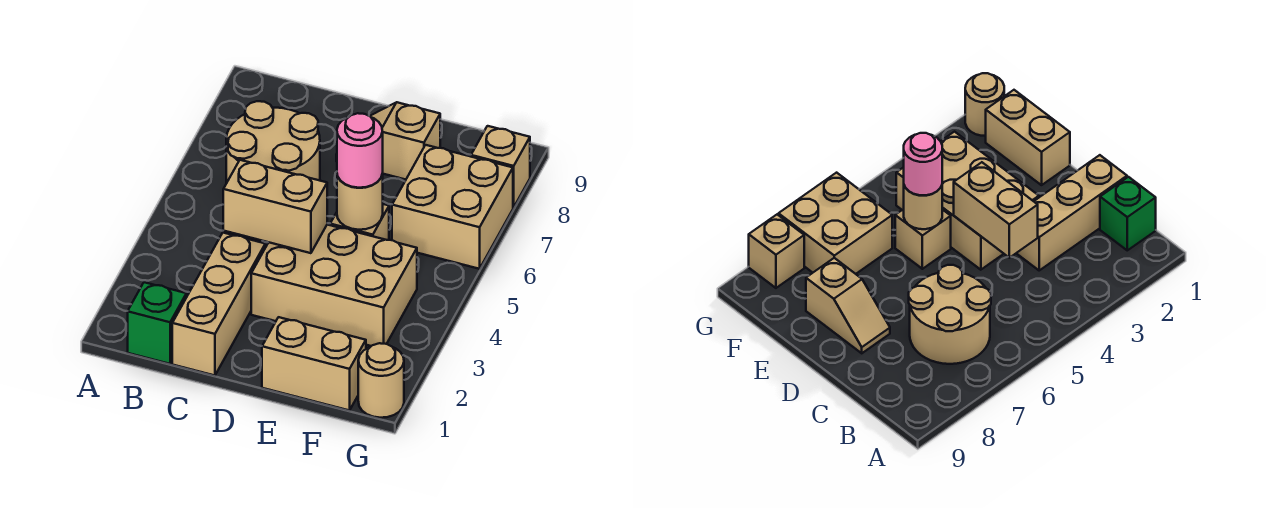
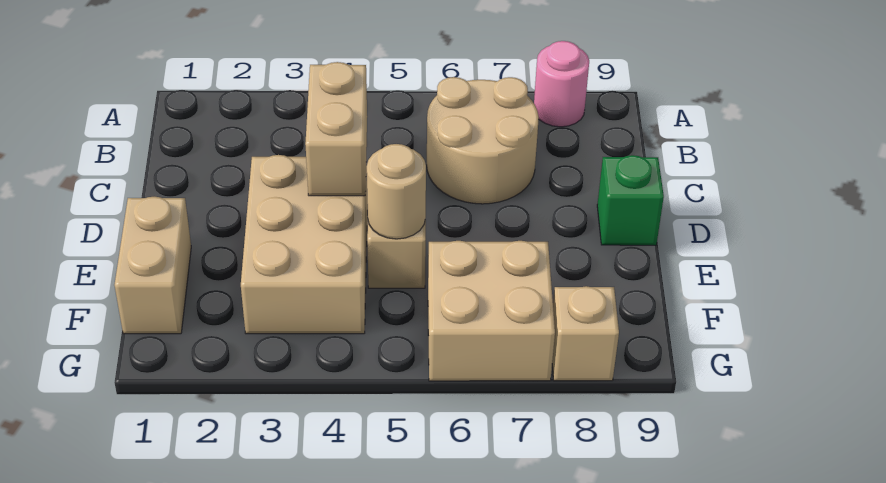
green 1x1 brick [128,282,186,364] -> green 1x1 brick moved to [597,155,664,245]
tan 1x3 brick [172,233,265,376] -> none
tan 1x2 slope [336,102,440,180] -> none
pink 1x1 round brick [337,113,383,188] -> pink 1x1 round brick moved to [534,41,589,127]
tan 1x1 round brick [358,343,404,418] -> none

